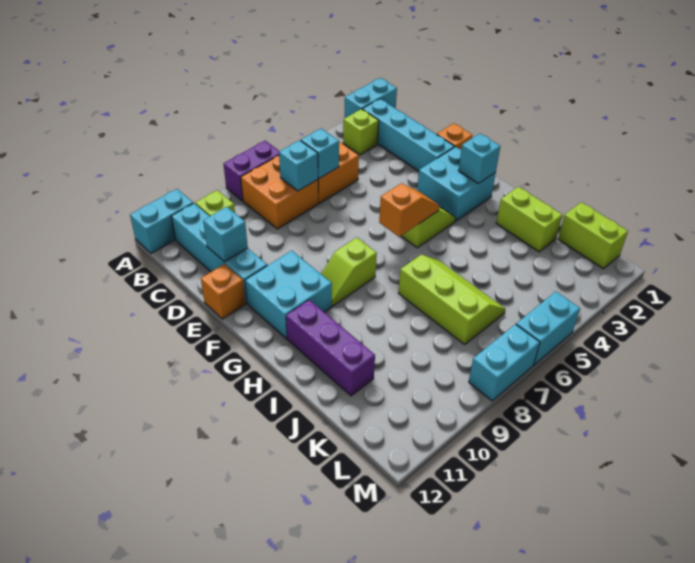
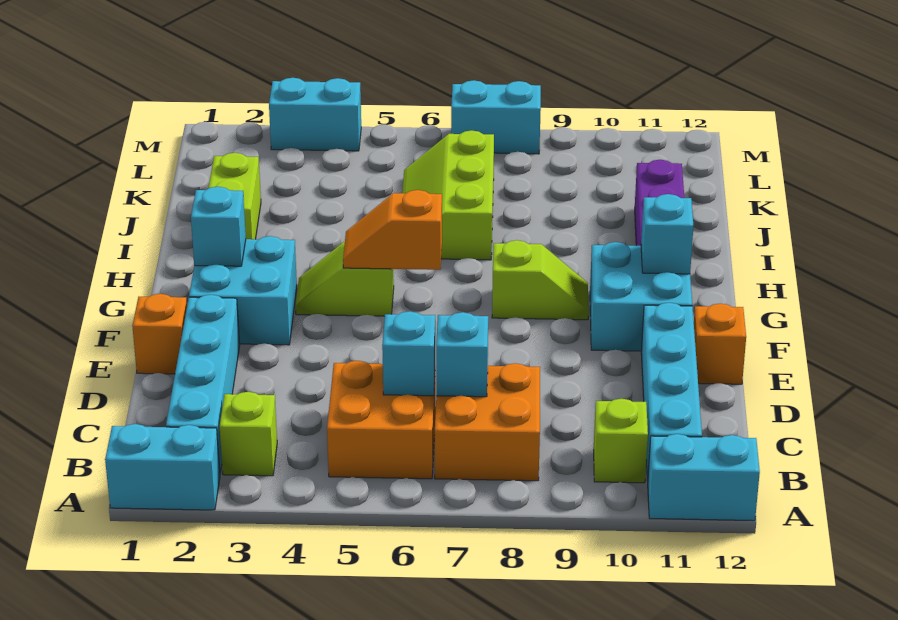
purple 1x2 brick [224,141,279,201] -> none
cyan 1x1 brick [203,207,248,262] -> cyan 1x1 brick moved to [641,194,693,274]
lime 1x2 brick [558,202,628,269] -> none
cyan 1x2 brick [516,292,580,365] -> cyan 1x2 brick moved to [269,78,361,151]

